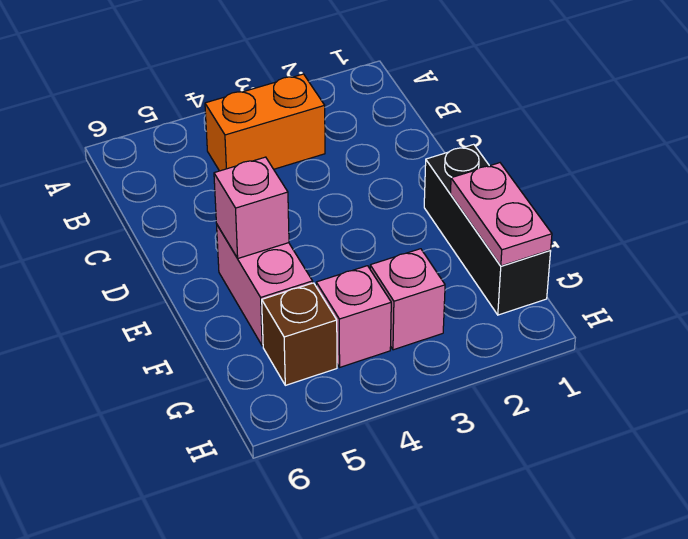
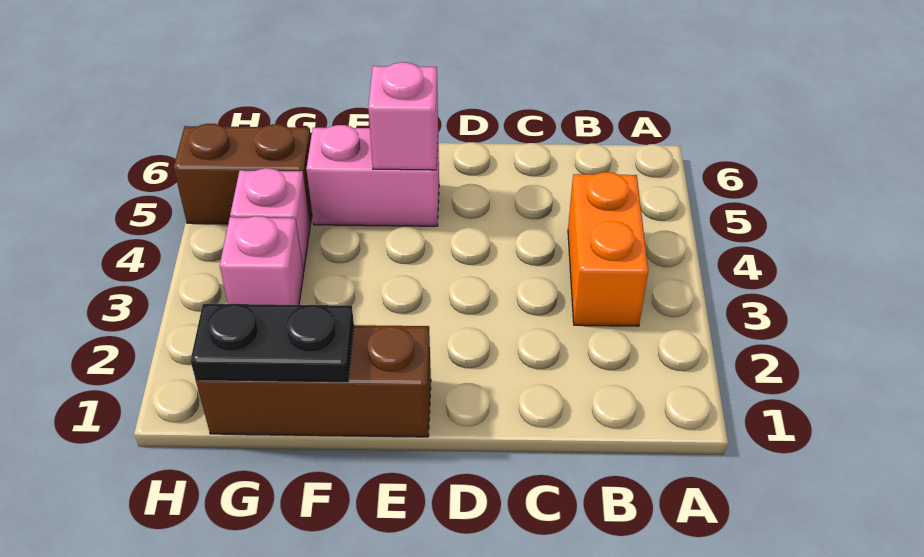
black 1x3 brick [424,144,551,315] -> brown 1x3 brick [196,325,431,437]
pink 1x2 plate [450,163,552,266] -> black 1x2 plate [191,304,354,382]
brown 1x1 brick [262,283,337,385] -> brown 1x2 brick [174,124,312,225]

